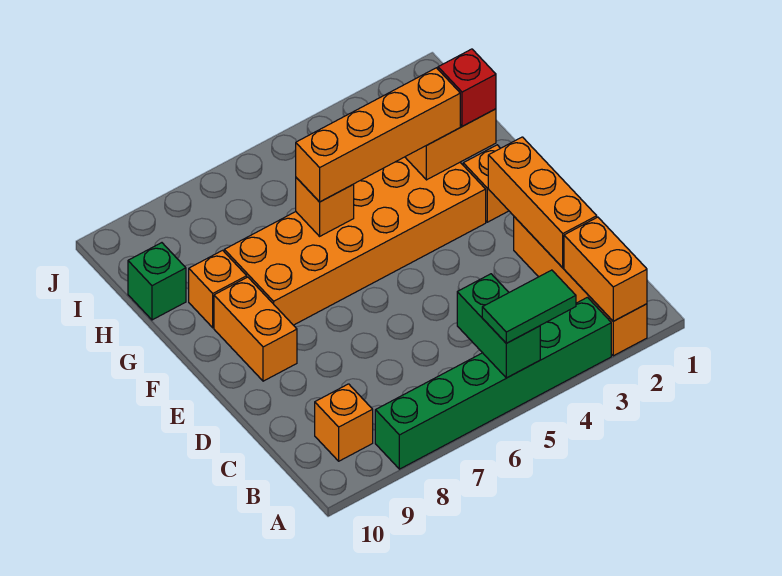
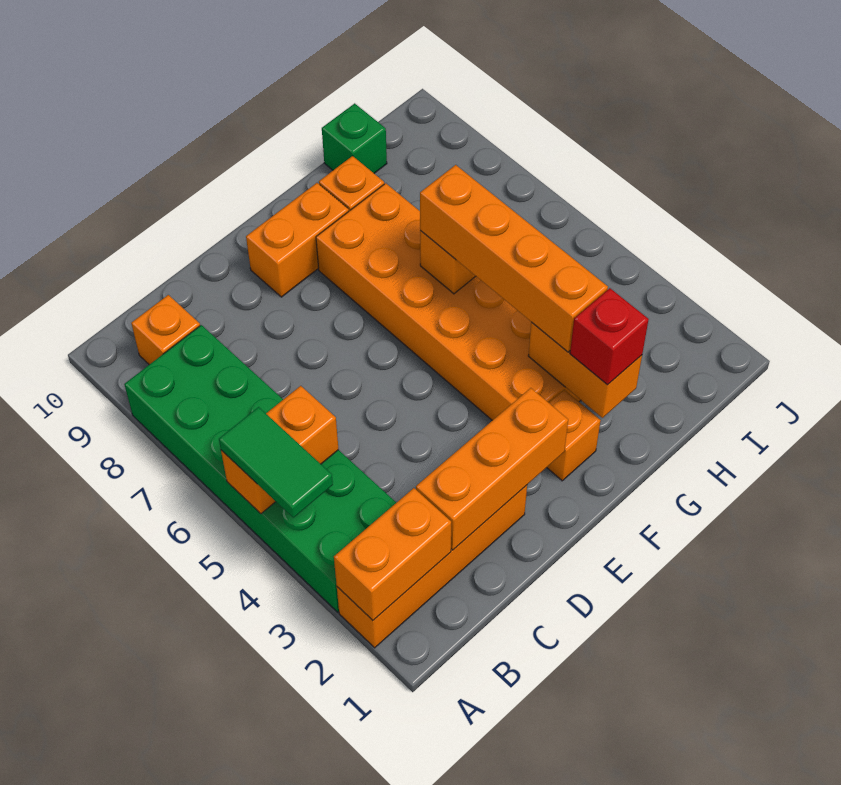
green 1x6 brick [375,297,611,469] -> green 2x6 brick [124,325,396,612]
green 1x2 brick [457,274,540,378] -> orange 1x2 brick [221,386,339,514]

